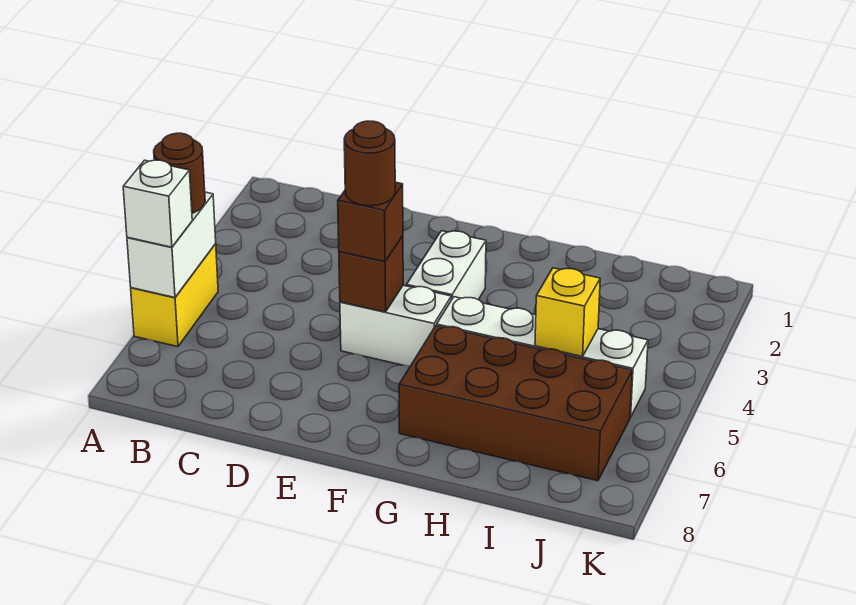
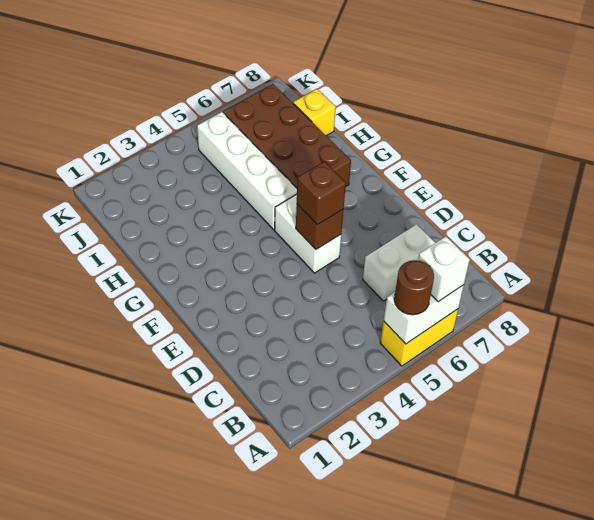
brown 1x1 round brick [344,121,395,206] -> none
white 1x2 brick [406,231,486,300] -> white 1x2 brick moved to [363,225,435,301]
yellow 1x1 brick [535,268,600,356] -> yellow 1x1 brick moved to [293,89,336,136]

